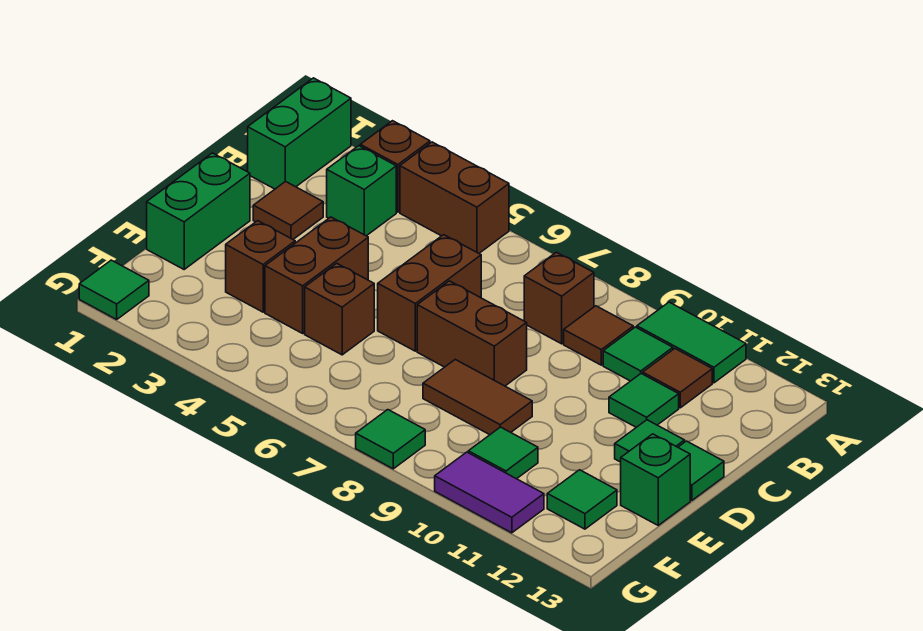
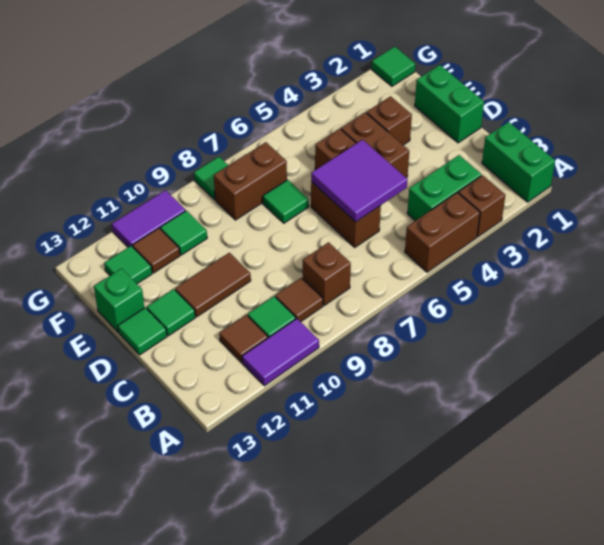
green 1x2 tile [637,302,746,383] -> purple 1x2 tile [242,319,319,386]
green 1x1 brick [327,146,396,236] -> green 1x2 brick [407,155,481,221]
brown 1x1 tile [253,181,323,239] -> brown 1x1 tile moved to [133,228,180,273]
none -> purple 2x2 tile [311,140,408,222]
green 1x1 tile [609,374,679,427] -> green 1x1 tile moved to [263,180,309,223]
brown 1x2 brick [417,281,527,386] -> brown 1x2 brick moved to [214,142,287,220]
brown 1x2 tile [423,360,532,435] -> brown 1x2 tile moved to [175,253,251,317]

